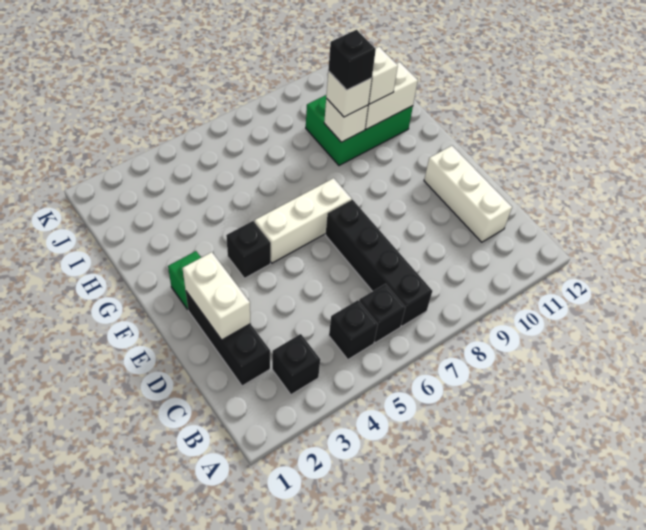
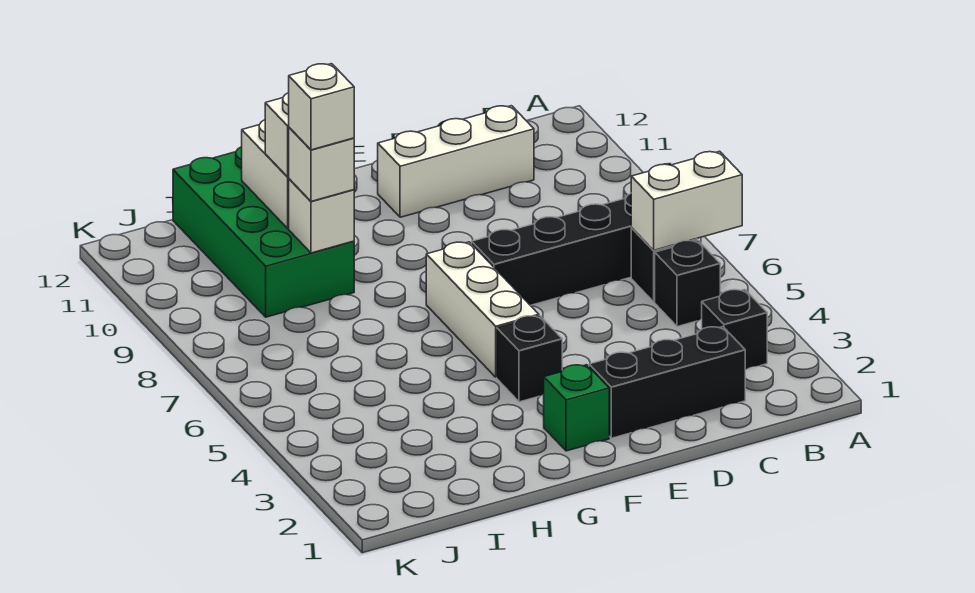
white 1x2 brick [182,252,251,340] -> white 1x2 brick moved to [631,151,742,250]
green 2x3 brick [306,95,413,166] -> green 2x4 brick [173,147,354,317]
black 1x1 brick [328,30,376,90] -> white 1x1 brick [289,64,354,150]

